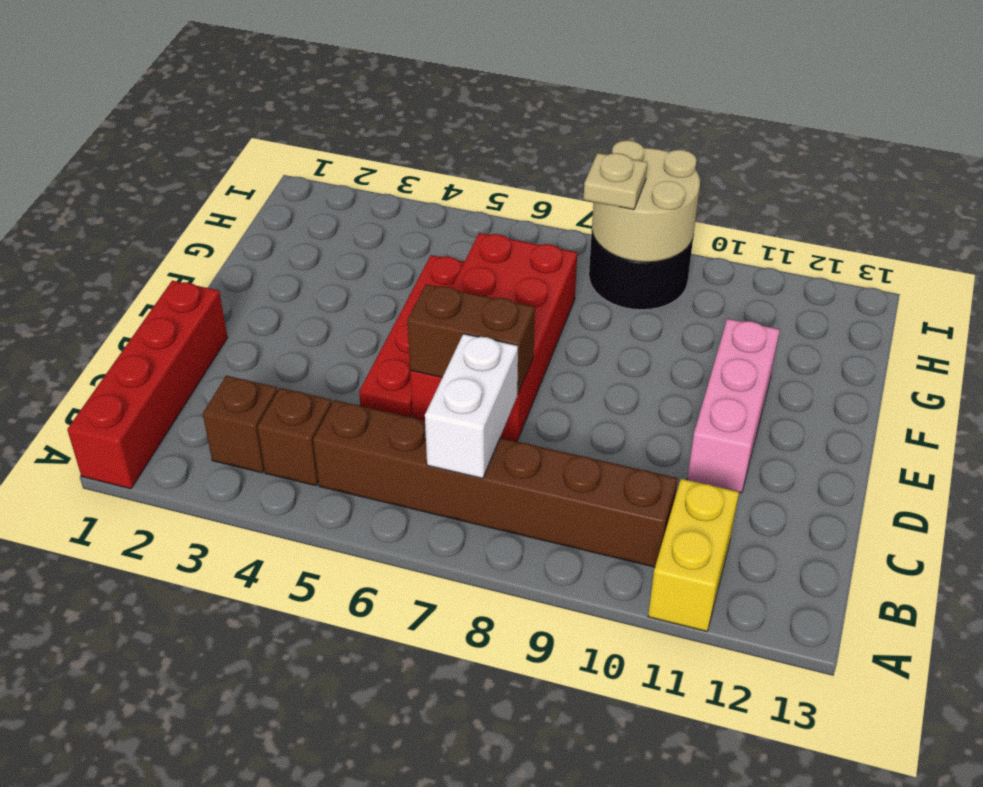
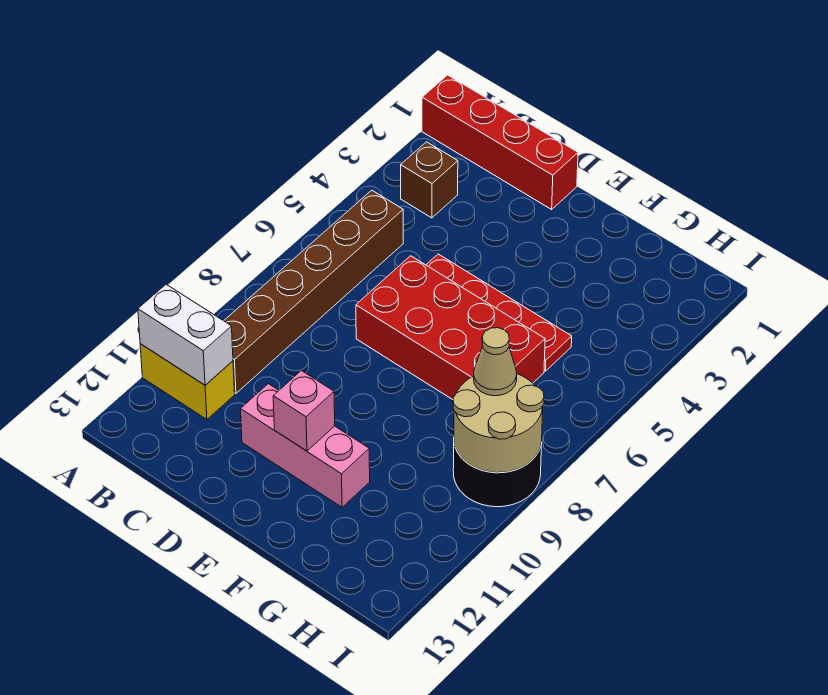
brown 1x1 brick [257,388,332,486] -> none
white 1x2 brick [425,334,518,478] -> white 1x2 brick moved to [138,284,233,385]
brown 1x2 brick [407,284,535,394] -> none
none -> pink 1x1 brick [273,371,335,451]
tan 1x1 plate [583,153,647,210] -> tan 1x1 cone [474,328,517,396]

